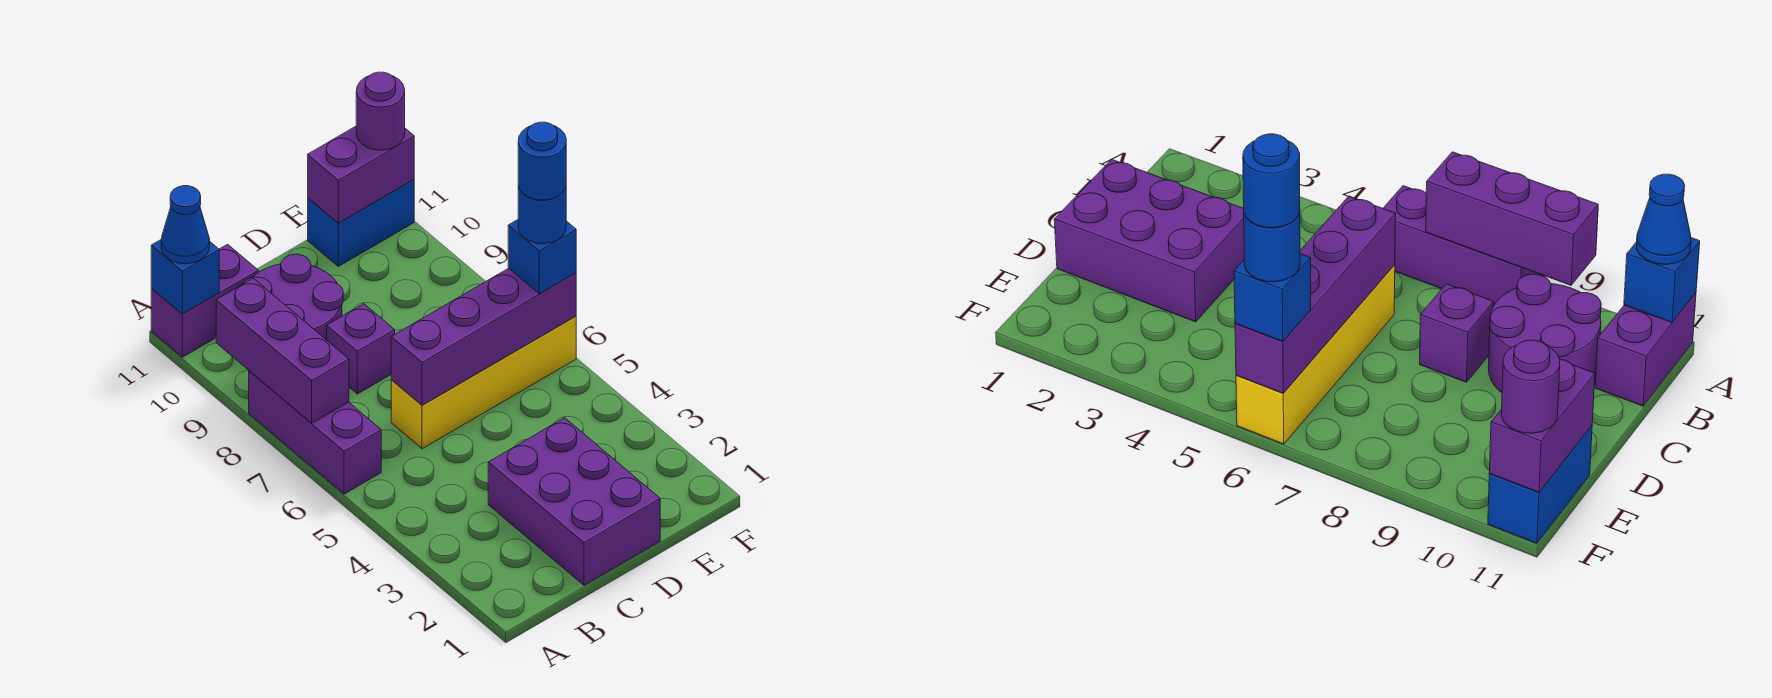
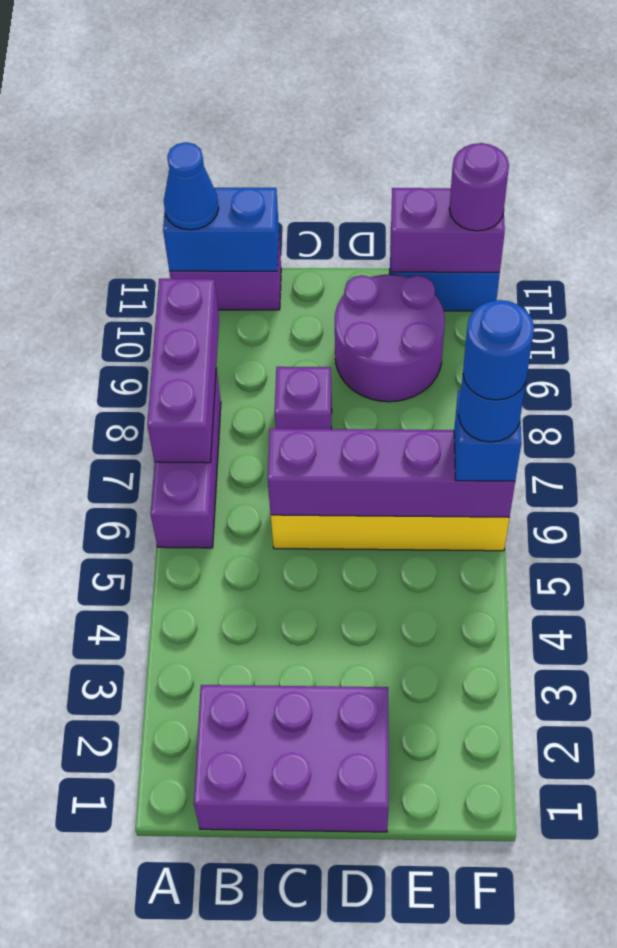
blue 1x1 brick [151,240,219,314] -> blue 1x2 brick [163,188,279,271]
purple 2x2 round brick [243,254,343,340] -> purple 2x2 round brick moved to [335,275,445,402]
purple 2x3 brick [488,418,660,585] -> purple 2x3 brick turned to [194,685,388,832]

